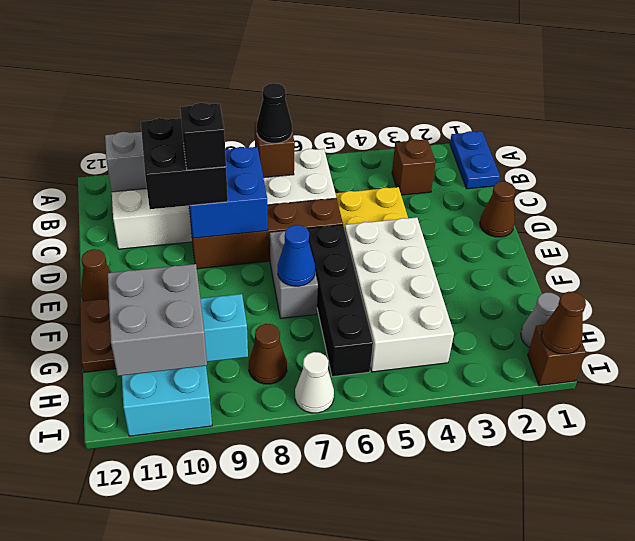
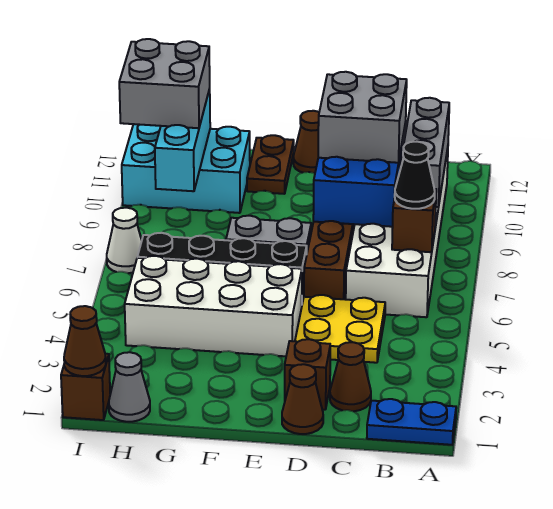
brown 1x1 brick [392,139,436,195] -> brown 1x1 brick moved to [285,339,330,410]
black 2x2 brick [141,118,228,209] -> grey 2x2 brick [318,72,407,163]
black 1x1 brick [180,103,226,170] -> none
blue 1x1 cone [278,225,315,286] -> none
brown 1x2 plate [80,299,116,372] -> brown 1x2 plate turned to [247,135,294,194]
brown 1x1 cone [249,324,287,384] -> brown 1x1 cone moved to [330,342,371,411]

